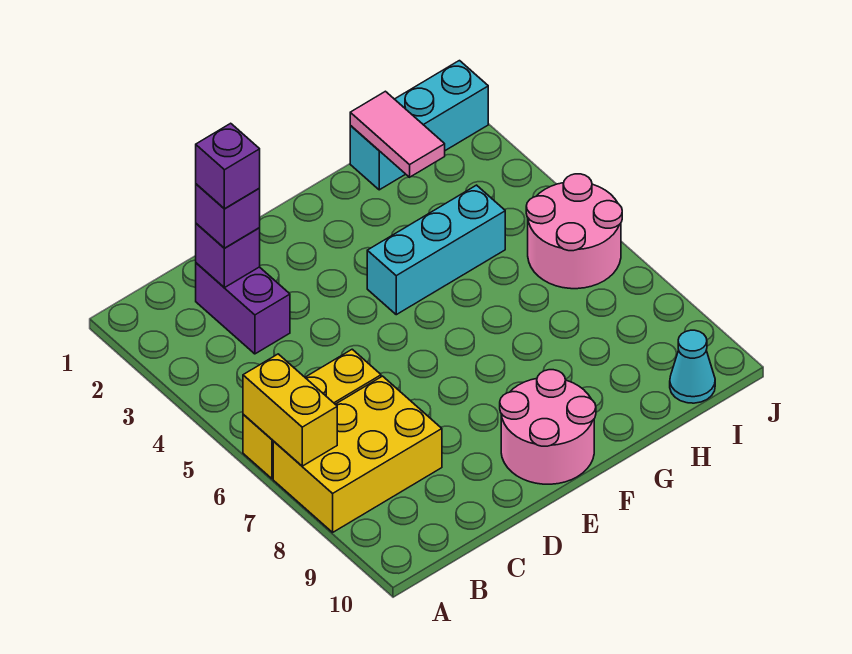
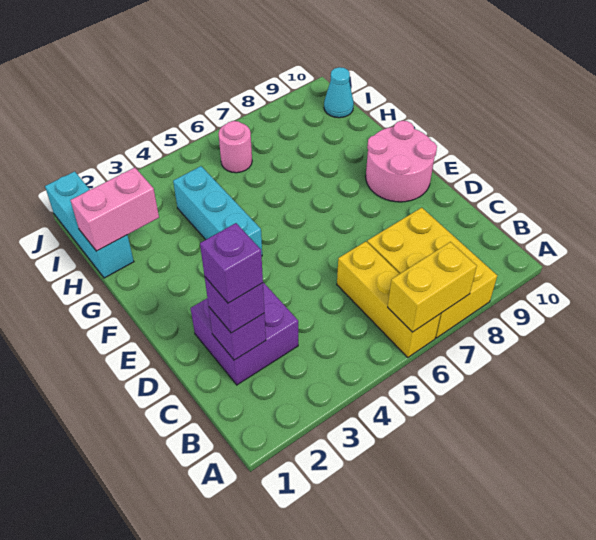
purple 1x2 brick [196,263,290,354] -> purple 2x2 brick [191,282,298,385]
pink 1x2 tile [350,91,445,177] -> pink 1x2 brick [71,168,159,251]
pink 2x2 round brick [526,174,622,289] -> pink 1x1 round brick [218,121,252,173]

